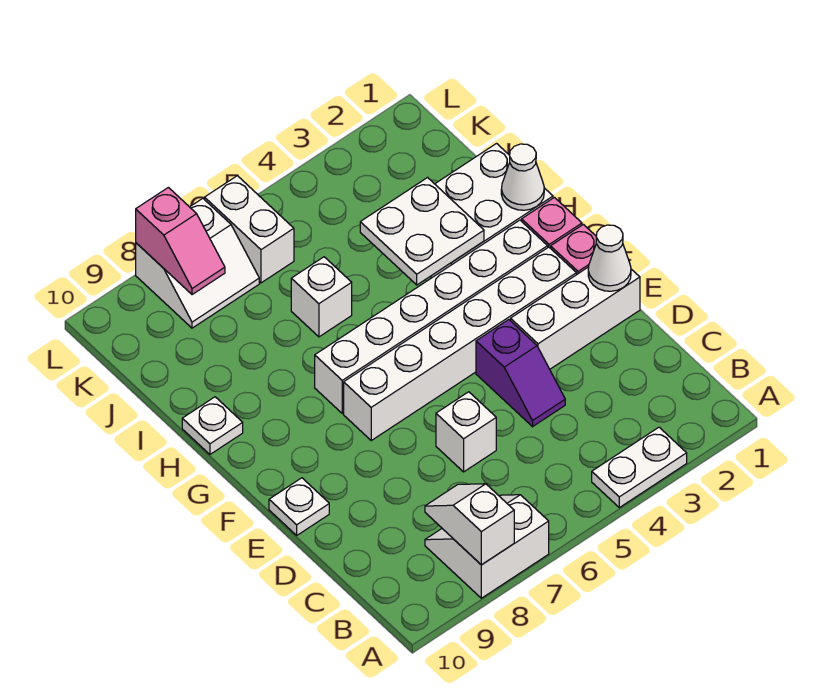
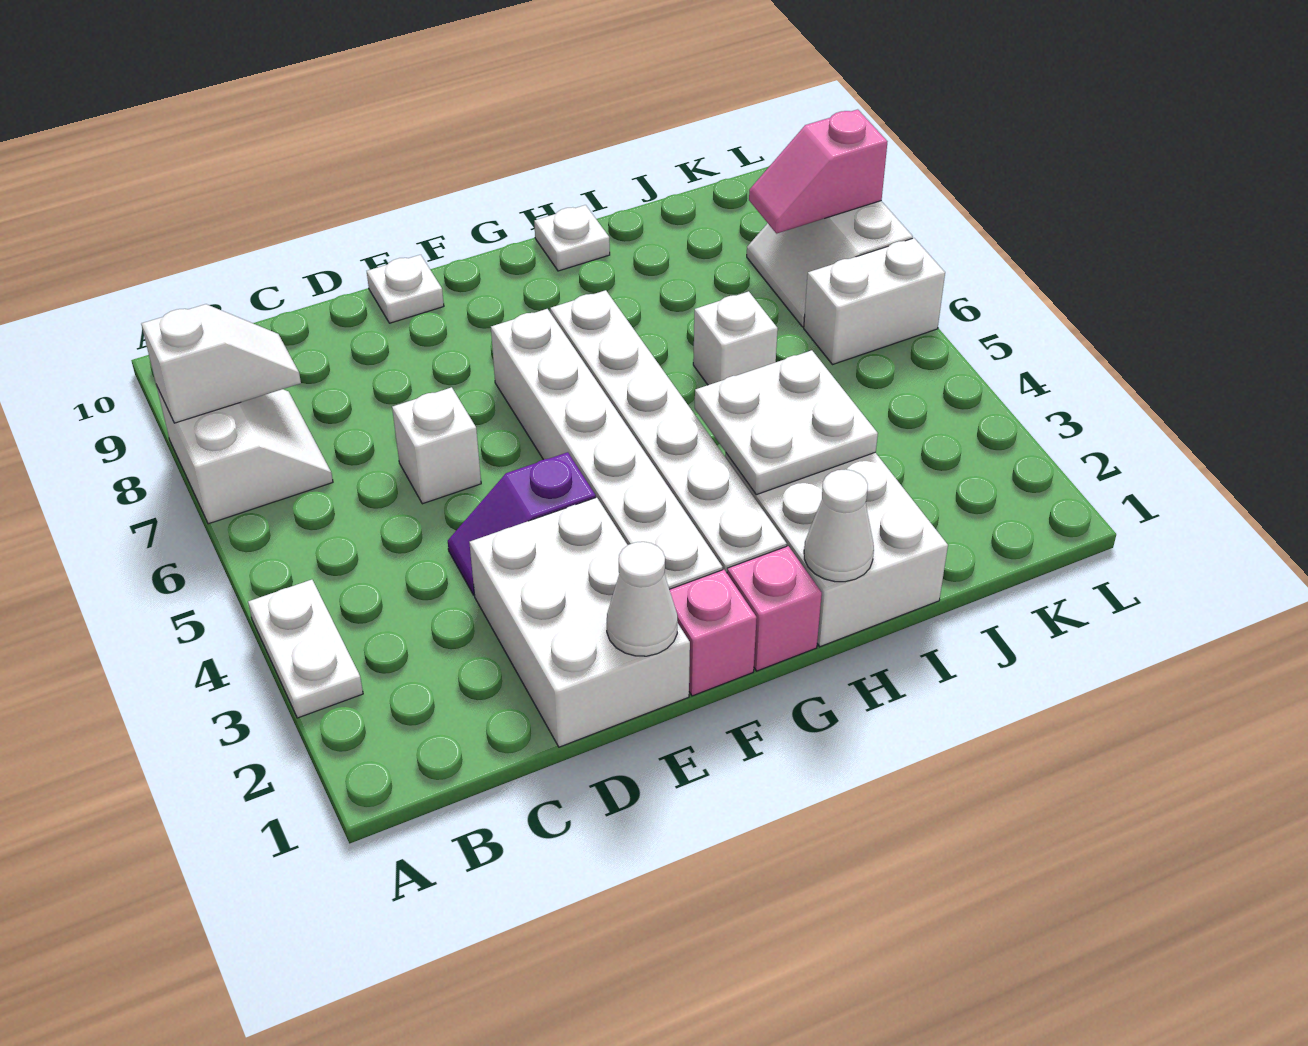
white 1x3 brick [511,267,640,369] -> white 2x3 brick [469,497,690,747]

